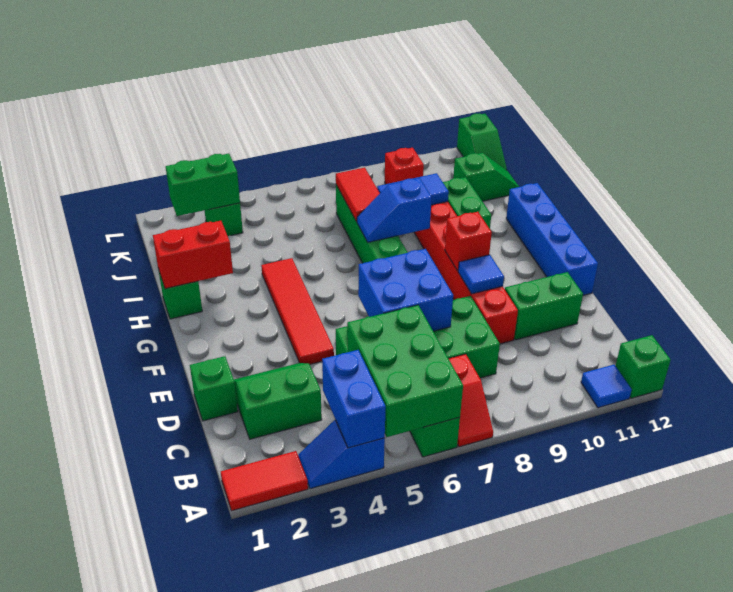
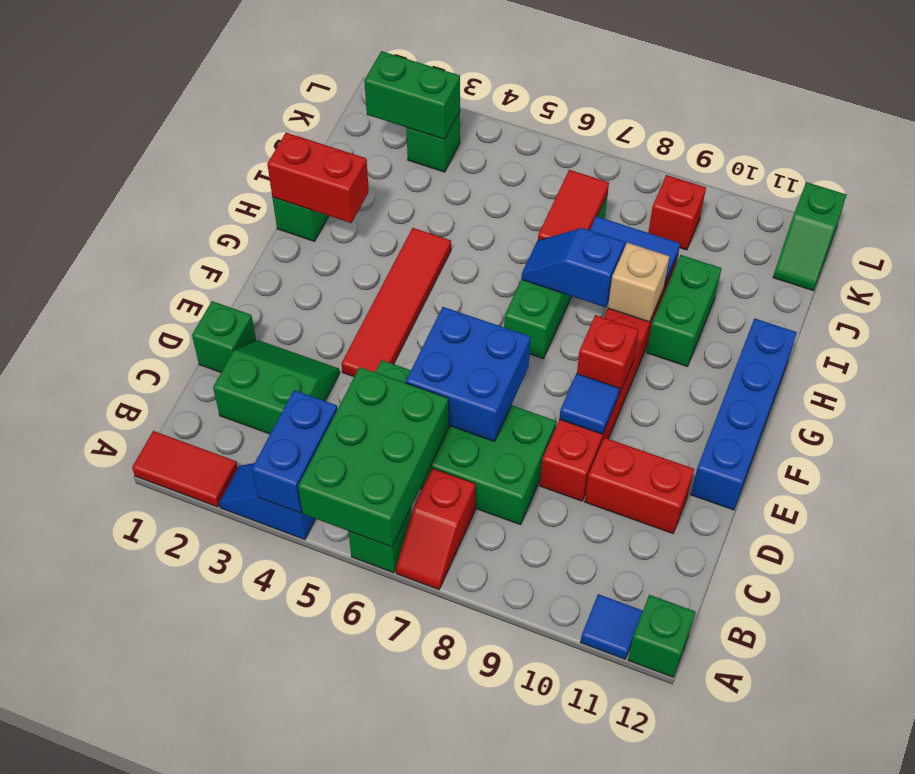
green 1x2 brick [505,272,583,340] -> red 1x2 brick [585,438,694,534]
none -> tan 1x1 brick [608,243,670,322]
green 1x2 slope [453,153,519,201] -> none

